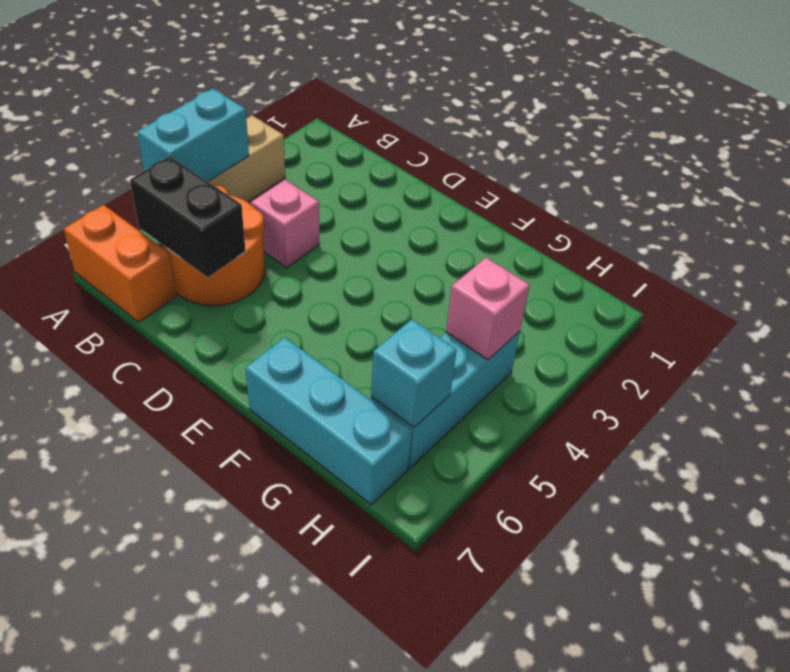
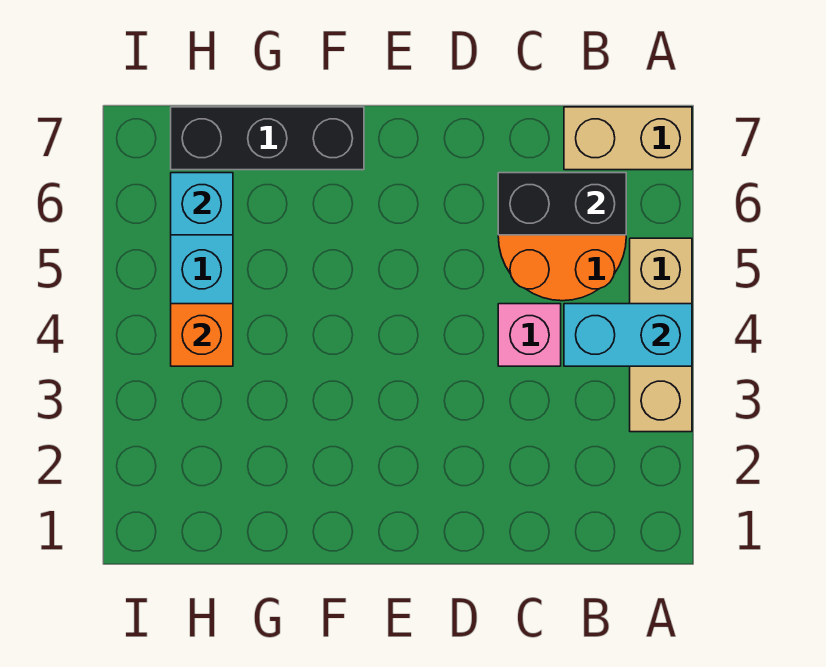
cyan 1x2 brick [137,89,249,181] -> cyan 1x2 brick turned to [564,304,692,366]
orange 1x2 brick [64,205,177,322] -> tan 1x2 brick [564,107,692,170]
cyan 1x3 brick [245,337,412,505] -> black 1x3 brick [171,107,364,170]
pink 1x1 brick [446,258,530,360] -> orange 1x1 brick [171,304,233,366]

